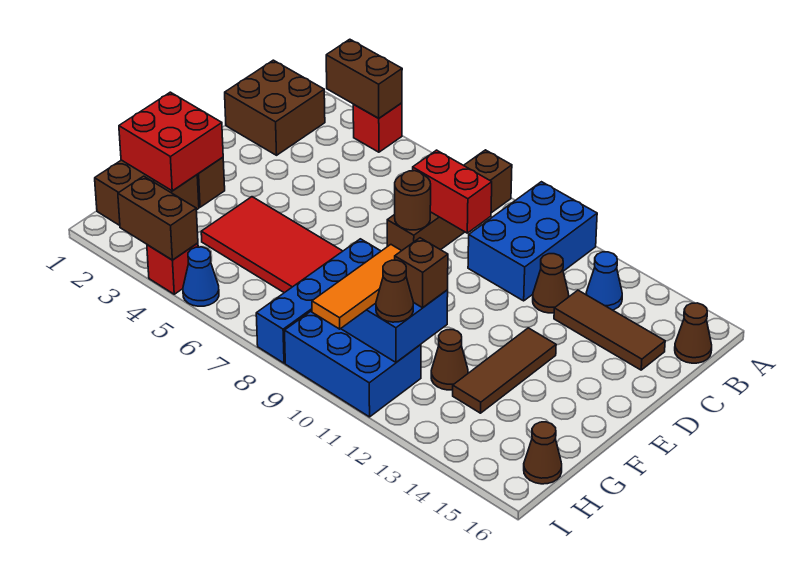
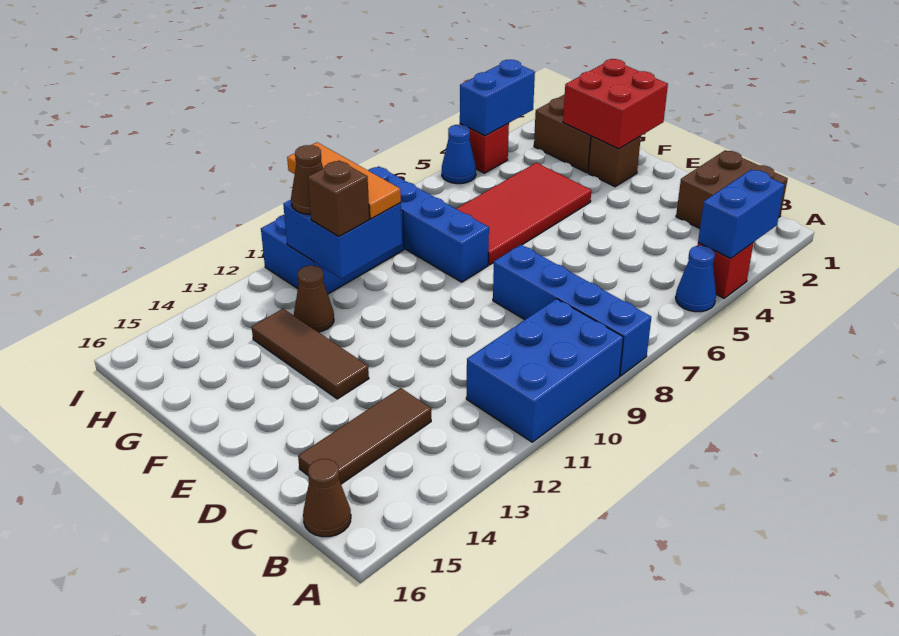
brown 1x2 brick [326,39,402,118] -> blue 1x2 brick [698,169,784,258]
brown 1x4 brick [387,150,512,251] -> blue 1x4 brick [493,245,651,376]
blue 2x3 brick [468,182,597,301] -> blue 2x3 brick turned to [466,299,623,442]
blue 1x1 cone [586,252,622,310] -> blue 1x1 cone moved to [676,246,716,312]
red 1x2 brick [413,150,492,233] -> none
brown 1x1 cone [533,254,569,313] -> none
brown 1x1 round brick [395,171,431,230] -> none
brown 1x1 cone [524,422,562,484] -> none
brown 1x2 brick [118,176,198,260] -> blue 1x2 brick [460,60,535,136]

